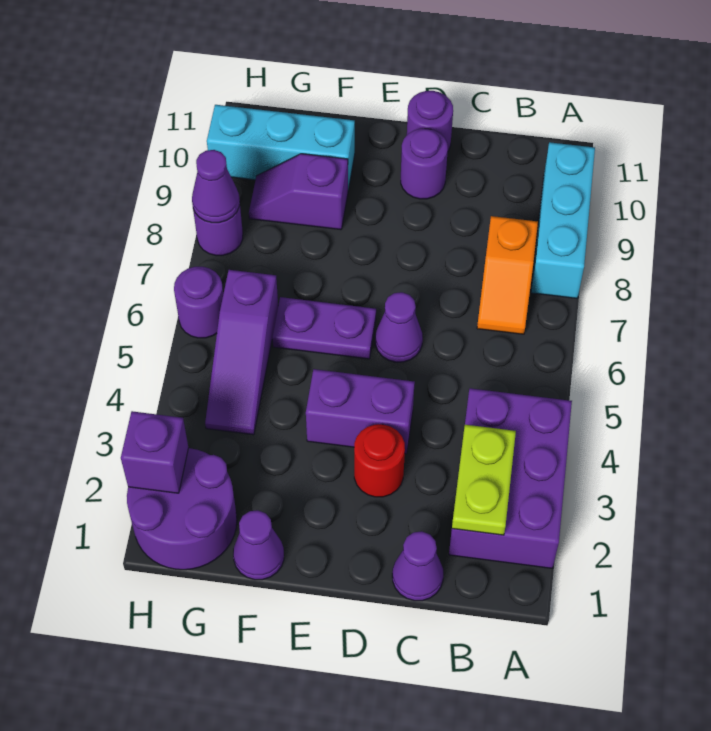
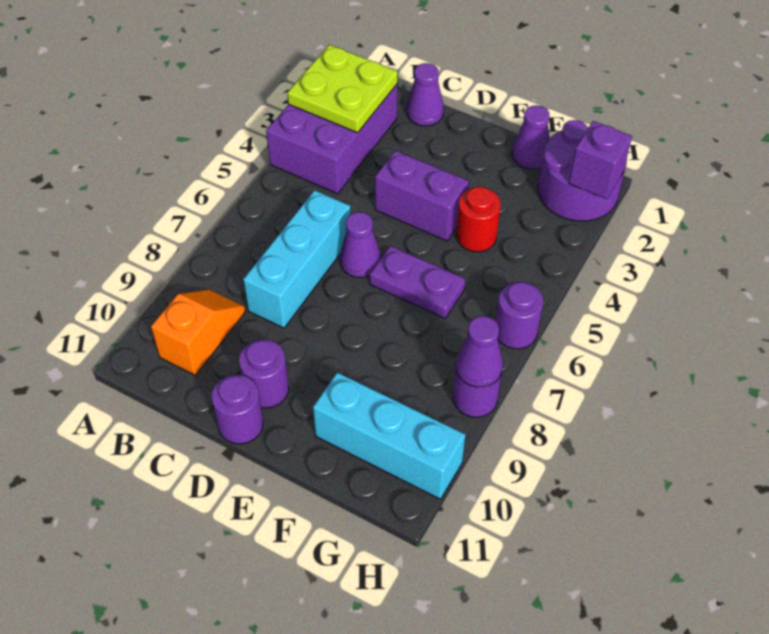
cyan 1x3 brick [531,142,595,298] -> cyan 1x3 brick moved to [243,190,351,328]
lime 1x2 plate [452,425,516,535] -> lime 2x2 plate [287,45,398,133]
orange 1x2 slope [477,216,538,334] -> orange 1x2 slope moved to [151,289,245,375]
red 1x1 round brick [354,424,405,497] -> red 1x1 round brick moved to [456,187,501,252]
purple 1x2 slope [249,154,348,230] -> none
purple 1x3 slope [205,270,278,435] -> none

